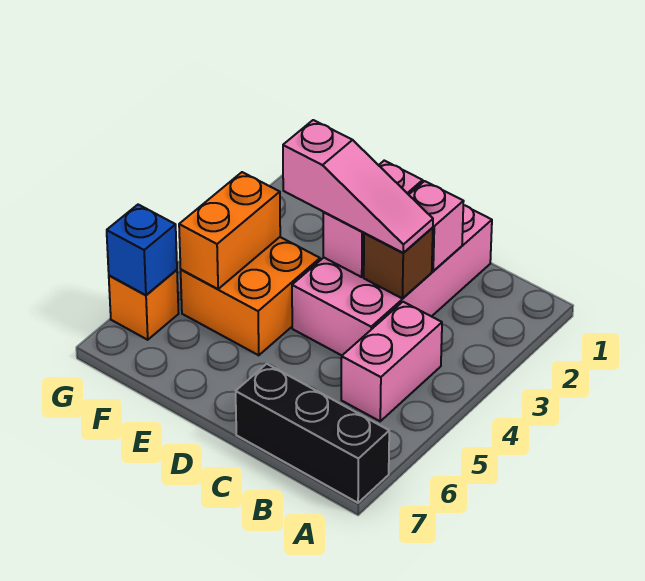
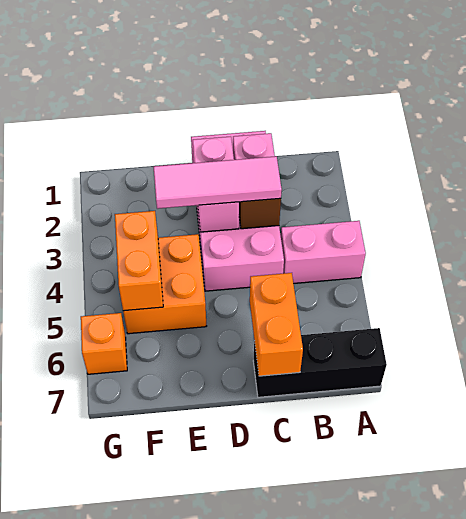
pink 1x2 brick [341,302,442,421] -> pink 1x2 brick turned to [281,221,366,284]
pink 1x3 slope [283,120,433,253] -> pink 1x3 tile [154,156,282,209]
none -> orange 1x2 brick [250,273,303,376]
blue 1x1 brick [107,205,177,295] -> none

